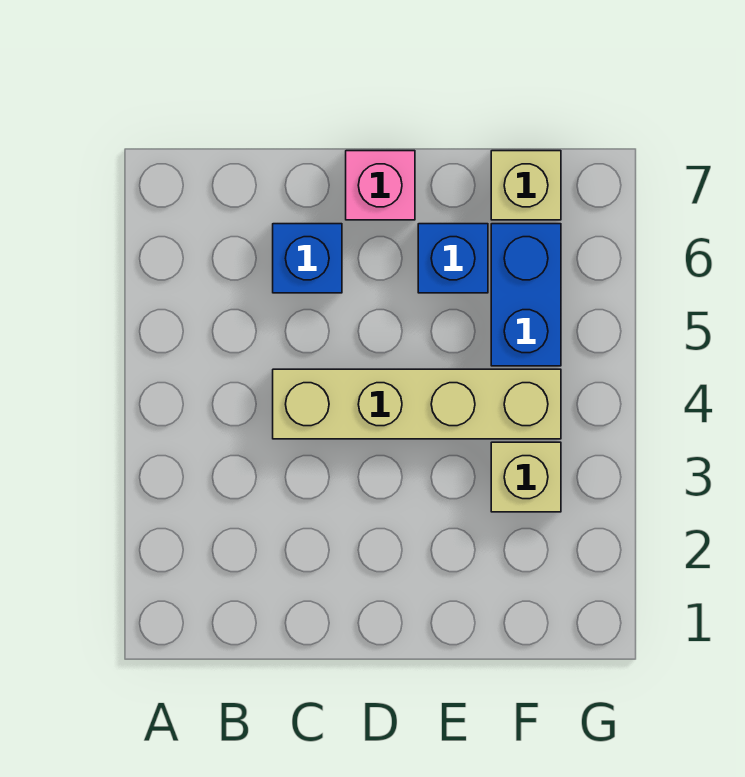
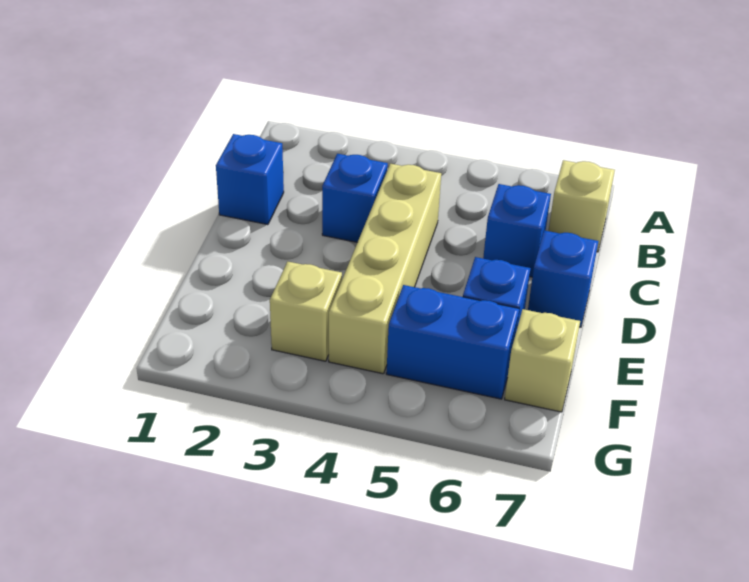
none -> tan 1x1 brick [548,160,615,252]
none -> blue 1x1 brick [216,134,284,225]
none -> blue 1x1 brick [322,154,388,242]
pink 1x1 brick [346,151,415,220] -> blue 1x1 brick [528,230,599,327]

